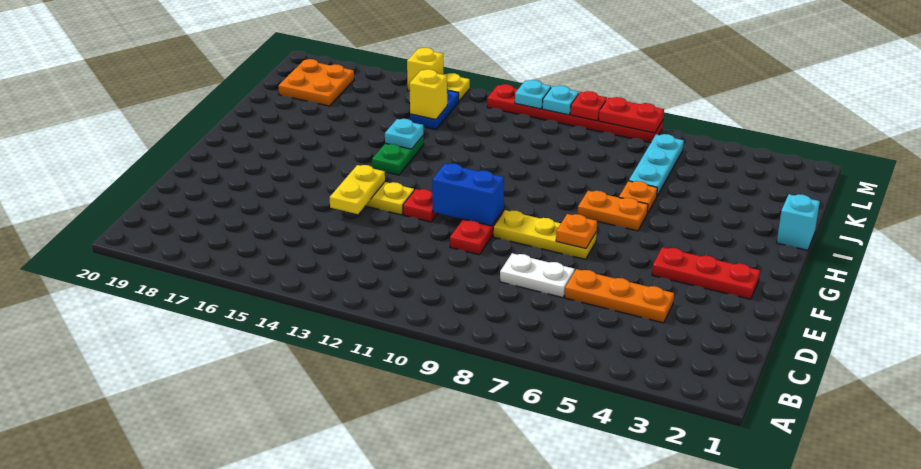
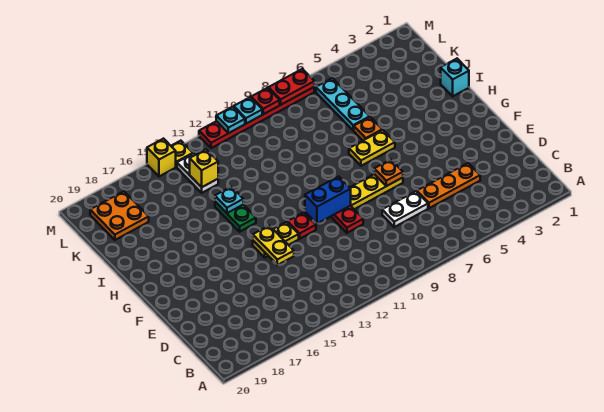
red 1x3 plate [652,247,760,299] -> none
orange 1x2 plate [578,191,648,231] -> yellow 1x2 plate [349,130,395,166]
blue 1x2 plate [410,88,459,130] -> white 1x2 plate [177,154,218,193]

